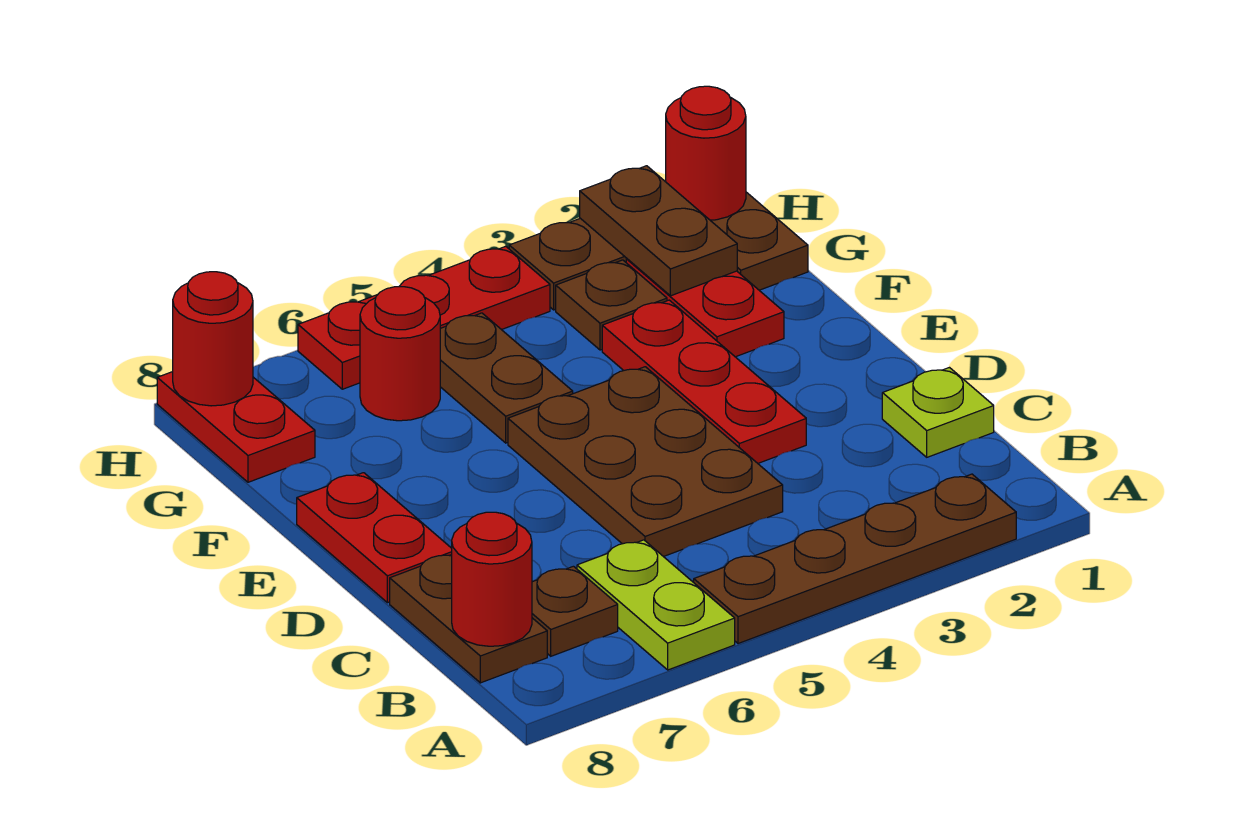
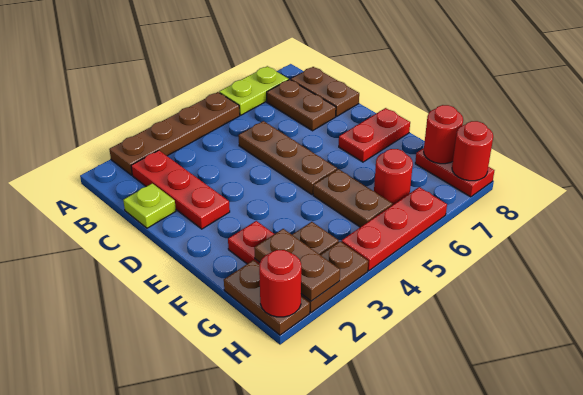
lime 1x2 plate [577,540,735,670] -> lime 1x2 plate turned to [219,66,289,115]
brown 1x1 plate [532,566,618,656] -> brown 1x2 plate [267,79,336,131]
red 1x1 round brick [452,512,532,646] -> red 1x1 round brick moved to [424,105,463,164]
brown 2x3 plate [508,367,783,557] -> brown 1x3 plate [238,121,337,195]
red 1x3 plate [602,300,806,463] -> red 1x3 plate moved to [131,150,230,229]
red 1x2 plate [297,473,452,603] -> red 1x2 plate turned to [339,108,410,162]

